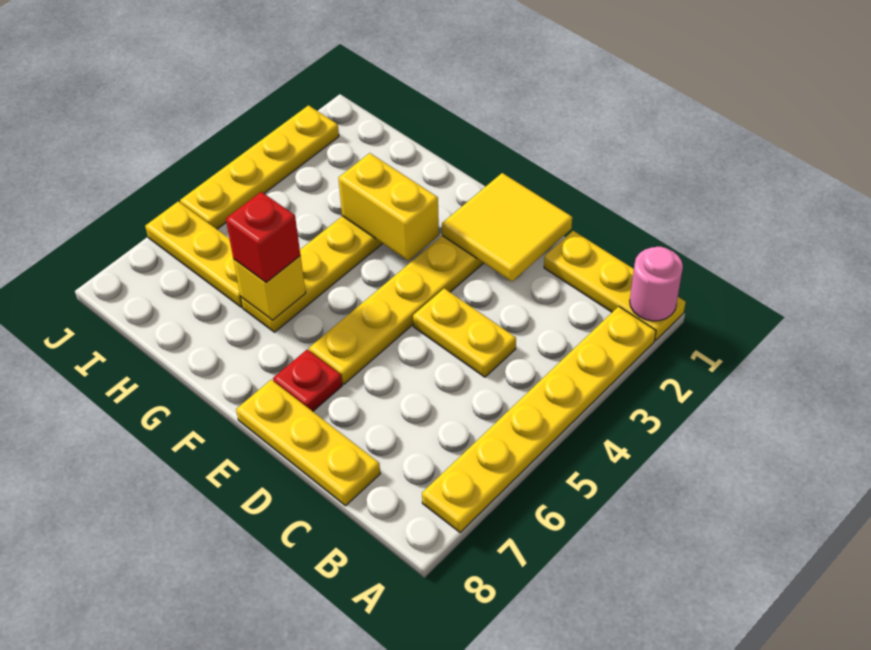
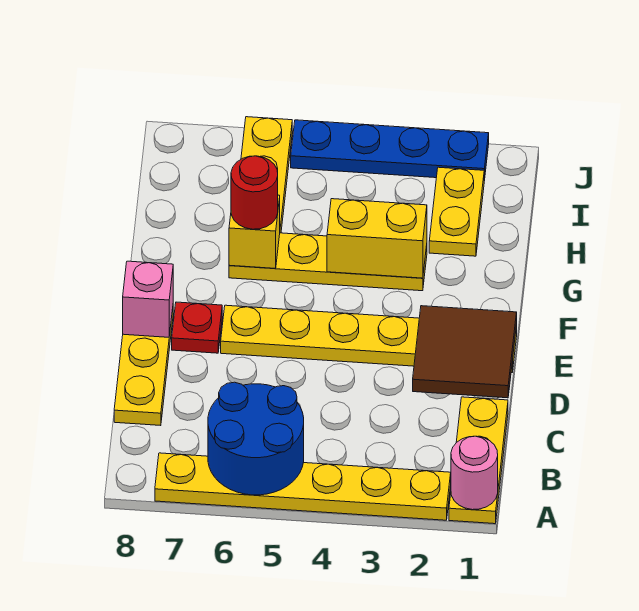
none -> blue 2x2 round brick [208,382,304,495]
yellow 1x2 plate [413,288,516,377] -> yellow 1x2 plate moved to [429,167,484,256]
yellow 2x2 tile [442,173,572,282] -> brown 2x2 tile [413,306,517,398]
none -> pink 1x1 brick [123,261,173,337]
yellow 1x2 brick [338,153,439,261] -> yellow 1x2 brick turned to [327,199,427,278]
red 1x1 brick [226,192,300,282] -> red 1x1 round brick [231,156,278,229]
yellow 1x4 plate [180,105,339,229] -> blue 1x4 plate [291,120,489,181]

